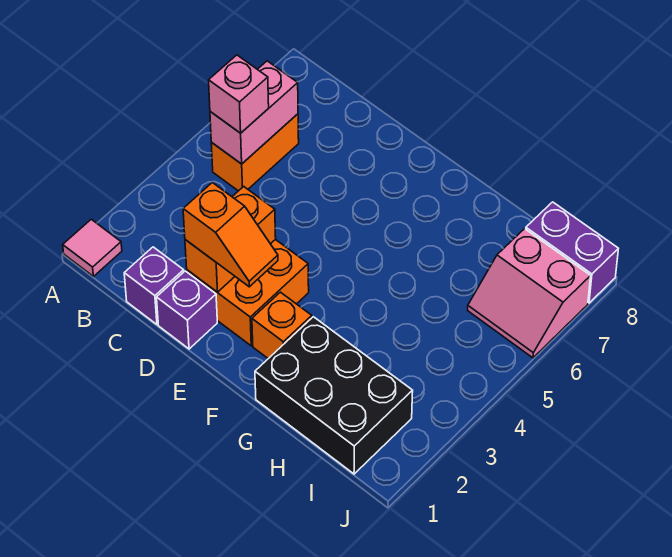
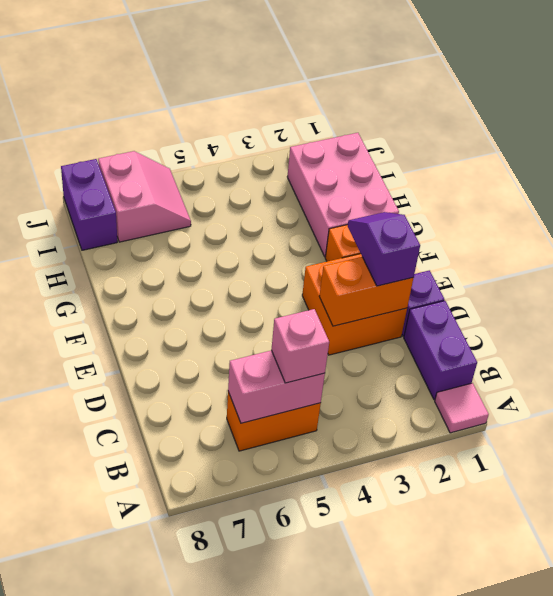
purple 1x1 brick [124,247,184,324] -> purple 1x2 brick [404,301,477,400]
orange 1x2 slope [183,183,278,287] -> purple 1x2 slope [348,212,420,286]
black 2x3 brick [255,317,413,474] -> pink 2x3 brick [287,133,399,257]

